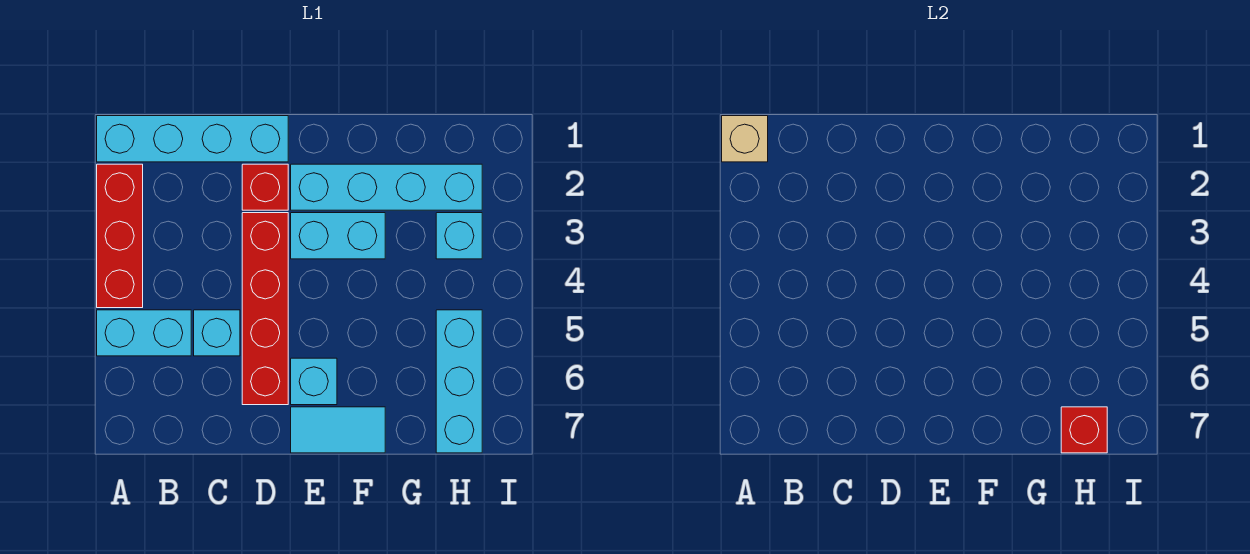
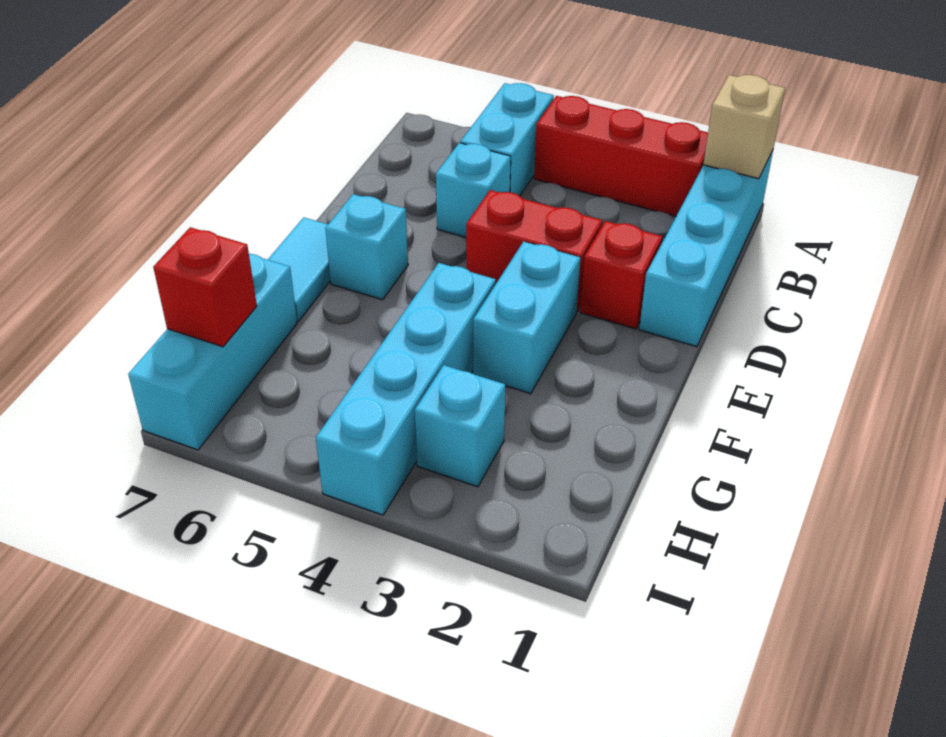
red 1x4 brick [242,213,288,405] -> red 1x2 brick [466,190,602,312]
cyan 1x4 brick [291,164,482,210] -> cyan 1x4 brick moved to [316,263,496,515]
cyan 1x3 brick [436,310,482,453] -> cyan 1x3 brick turned to [128,254,297,450]

